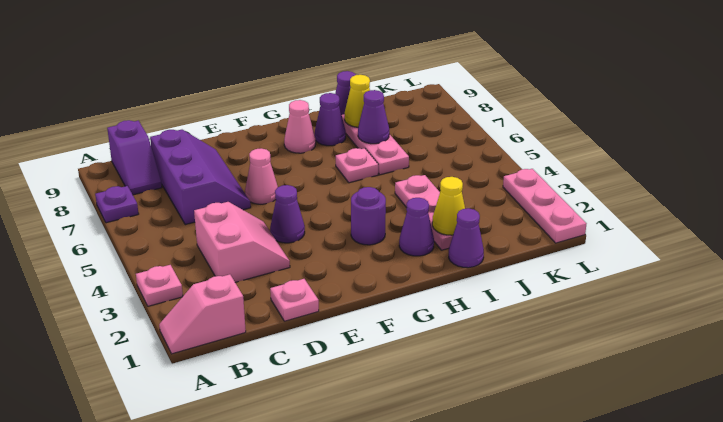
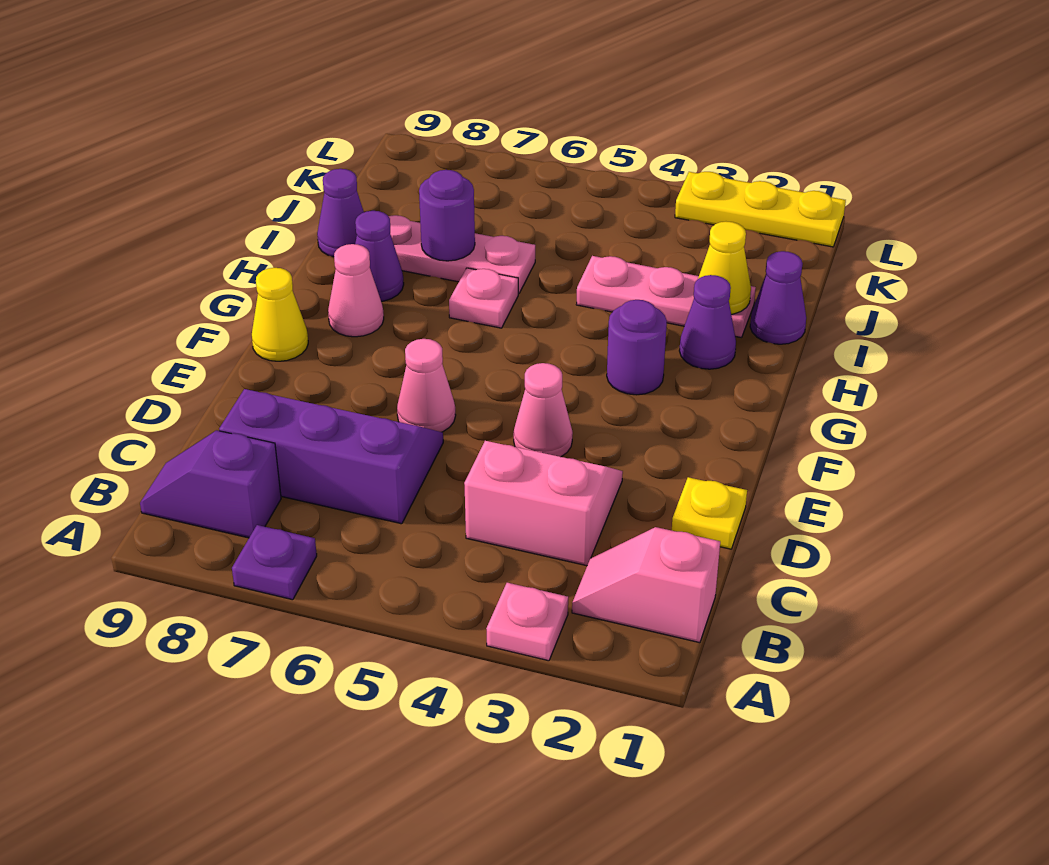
pink 1x2 slope [159,274,246,354] -> pink 1x2 slope turned to [572,527,720,643]
purple 1x2 slope [107,120,162,195] -> purple 1x2 slope turned to [140,430,281,538]
pink 1x1 plate [270,279,319,321] -> yellow 1x1 plate [672,477,747,549]
purple 1x1 cone [270,185,305,243] -> pink 1x1 cone [514,363,573,457]
purple 1x1 cone [358,90,389,144] -> purple 1x1 round brick [419,170,475,261]
yellow 1x1 cone [345,75,370,127] -> yellow 1x1 cone moved to [252,268,308,361]
pink 1x3 plate [503,169,586,243] -> yellow 1x3 plate [675,172,846,247]

